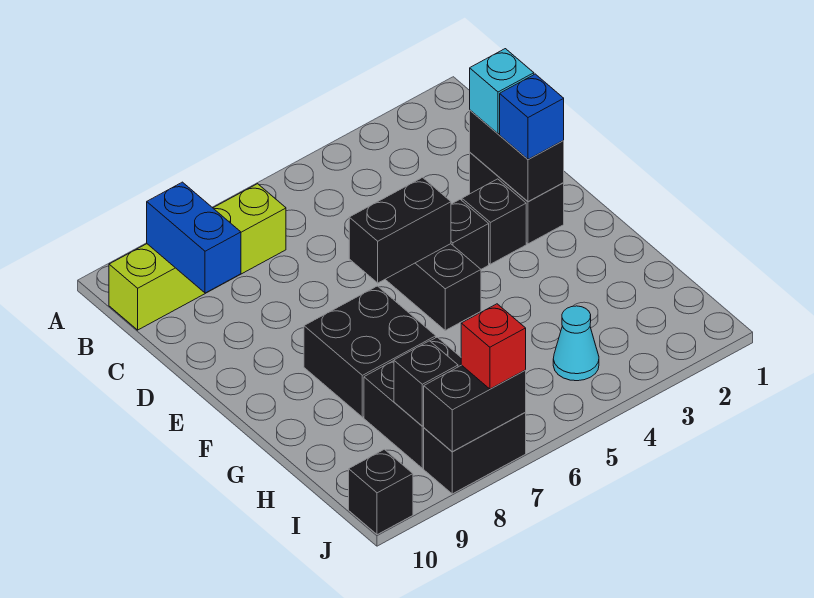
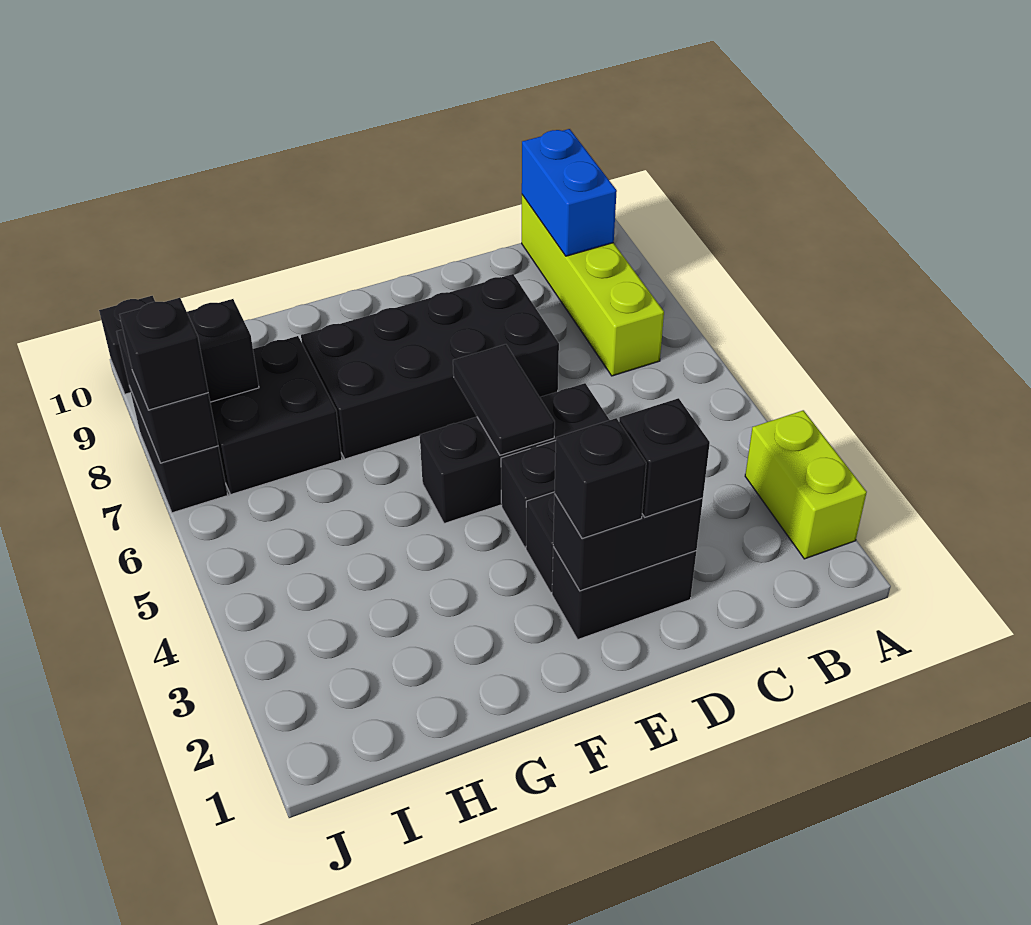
none -> lime 1x2 brick [745,410,867,559]
blue 1x2 brick [147,182,241,293] -> blue 1x2 brick turned to [522,129,617,256]
cyan 1x1 brick [470,49,534,134] -> black 1x1 brick [619,398,710,517]
blue 1x1 brick [500,74,564,159] -> black 1x1 brick [554,418,646,539]
black 1x2 brick [349,178,451,283] -> black 1x2 tile [453,344,555,455]
black 2x2 brick [304,286,436,417] -> black 2x4 brick [301,274,559,459]
cyan 1x1 cone [553,306,599,381] -> none
red 1x1 brick [461,304,526,389] -> black 1x1 brick [120,298,208,410]

